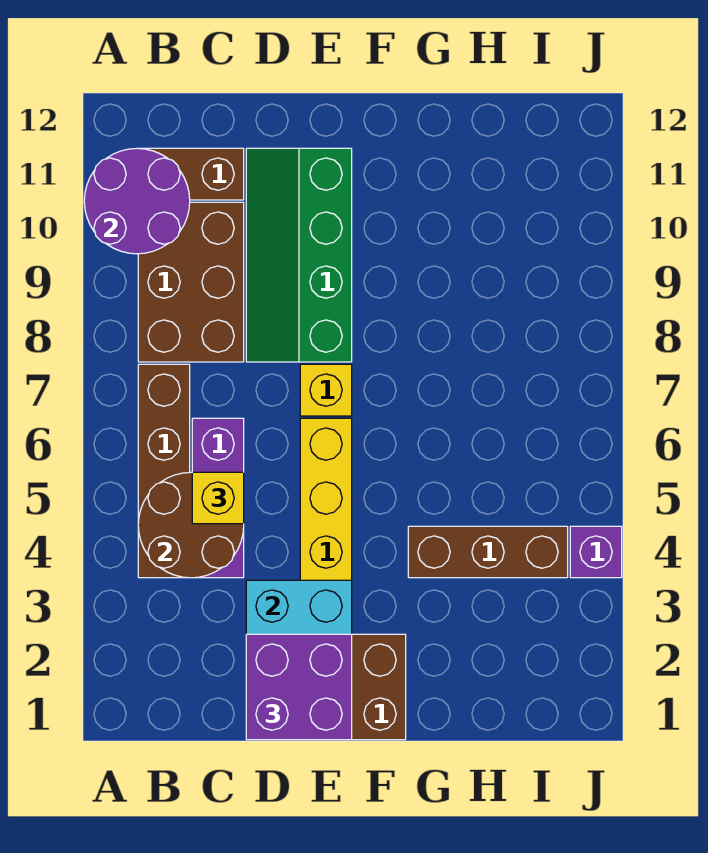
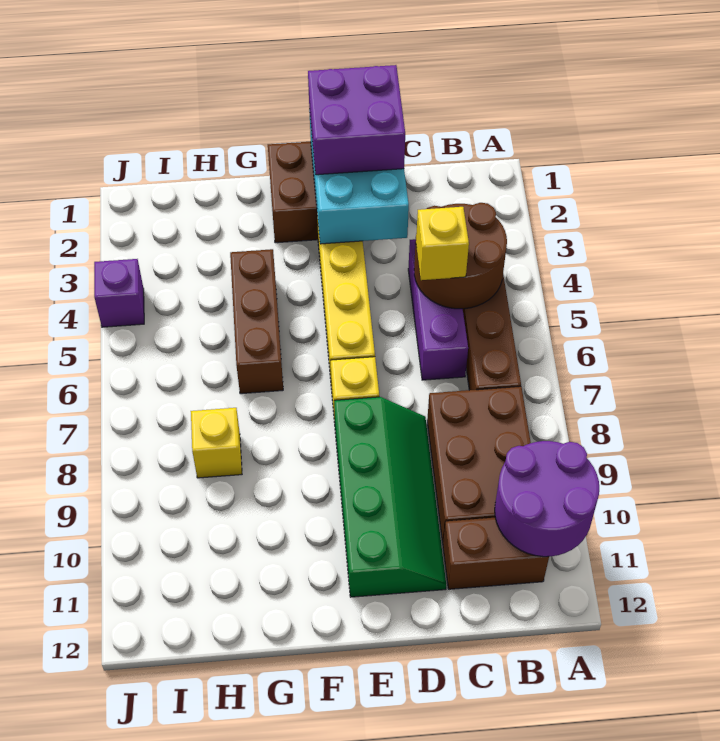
brown 1x3 brick [408,526,568,578] -> brown 1x3 brick turned to [230,249,283,394]
none -> yellow 1x1 brick [191,408,242,478]

